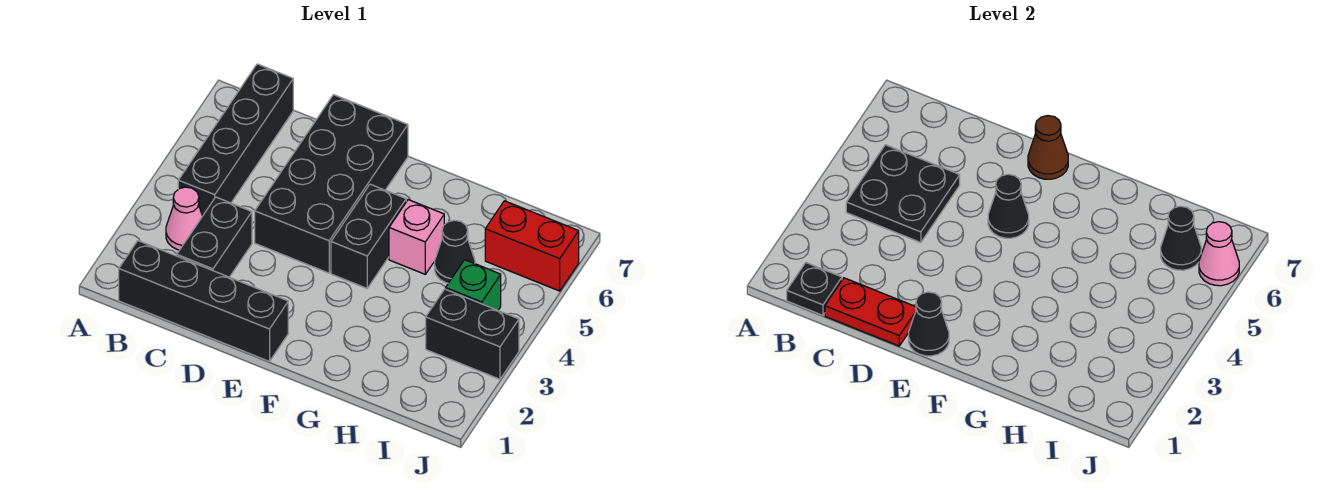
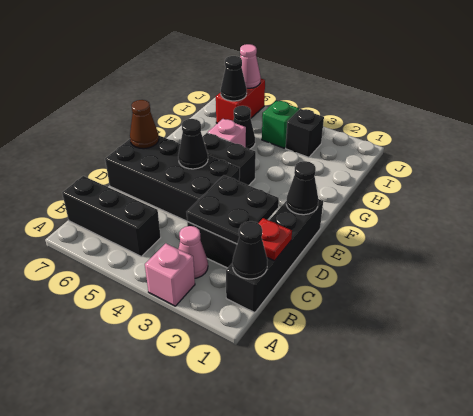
none -> pink 1x1 brick [145,243,195,306]
black 1x1 plate [787,263,842,315] -> black 1x1 cone [232,221,268,279]
black 1x4 brick [178,64,293,216] -> black 1x3 brick [62,176,161,256]
black 2x2 plate [846,145,960,243] -> black 2x2 plate moved to [187,175,279,244]
red 1x2 plate [825,278,916,346] -> red 1x1 plate [258,218,292,261]
black 1x2 brick [426,289,519,379] -> black 1x1 brick [286,109,324,157]

